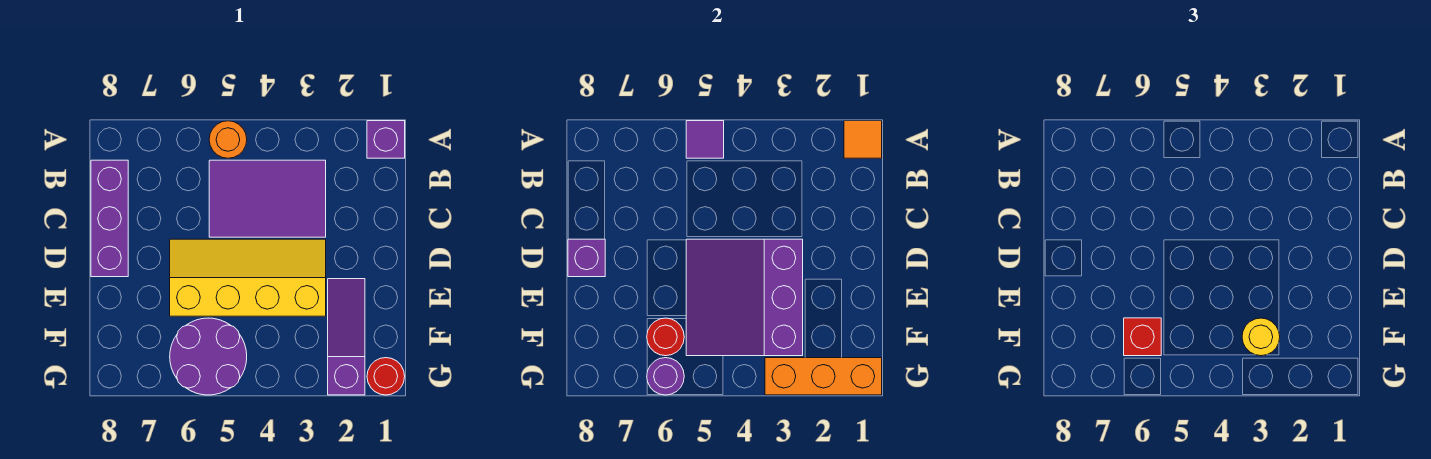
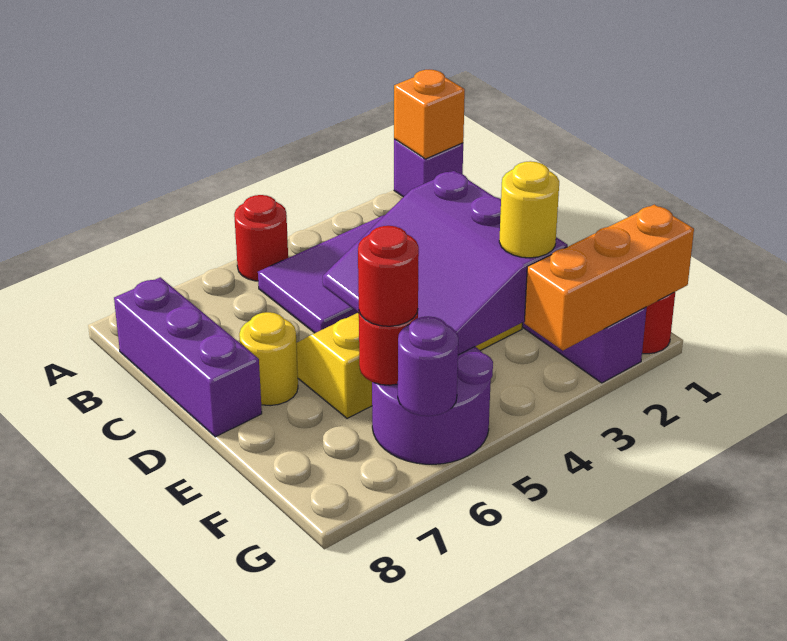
orange 1x1 tile [844,121,882,158] -> orange 1x1 brick [394,70,465,159]
orange 1x1 round brick [209,121,247,158] -> red 1x1 round brick [234,195,288,281]
purple 1x1 tile [686,121,724,158] -> none
none -> yellow 1x1 round brick [239,312,298,406]
purple 1x1 brick [568,239,605,277] -> none
red 1x1 brick [1124,318,1161,356] -> red 1x1 round brick [358,226,419,326]

